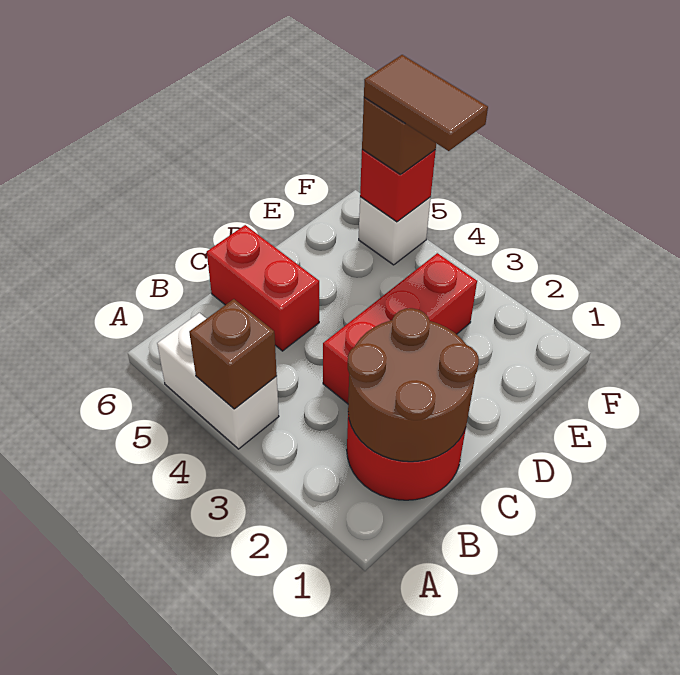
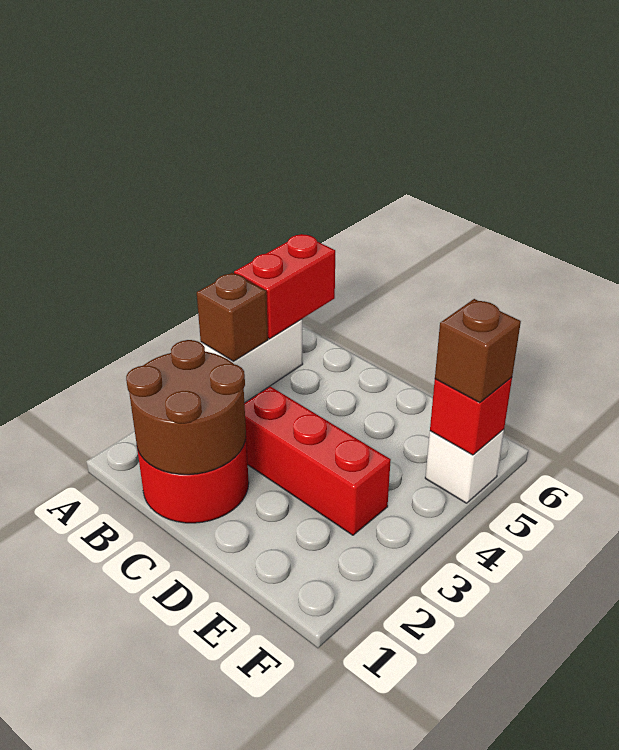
red 1x2 brick [207,225,319,351] -> red 1x2 brick moved to [234,234,335,339]
brown 1x2 tile [364,55,488,151] -> none

